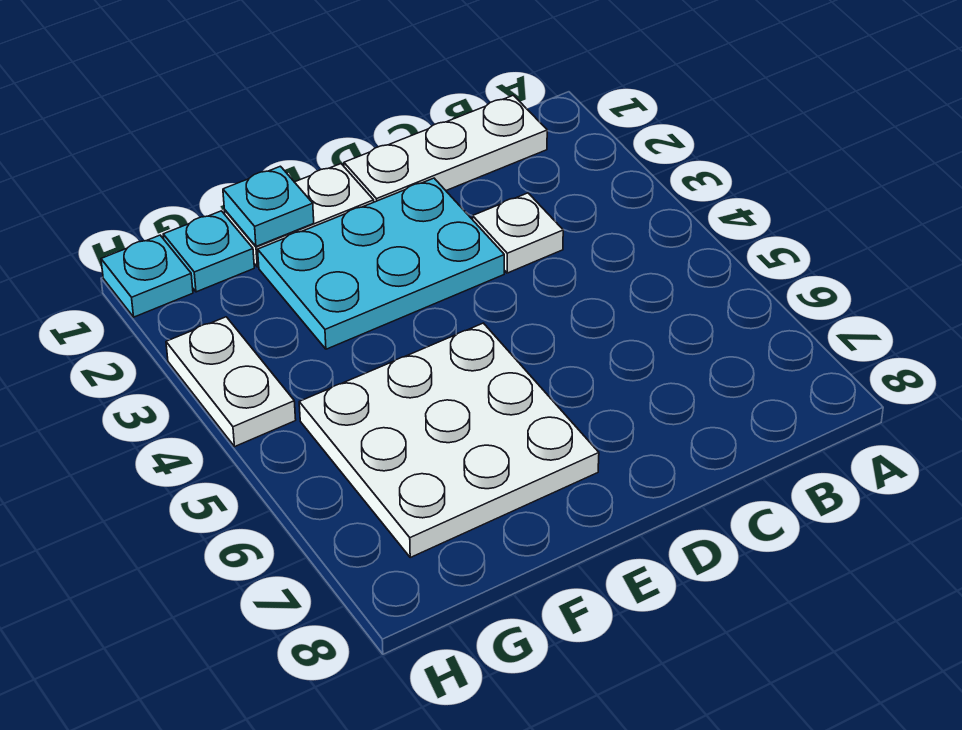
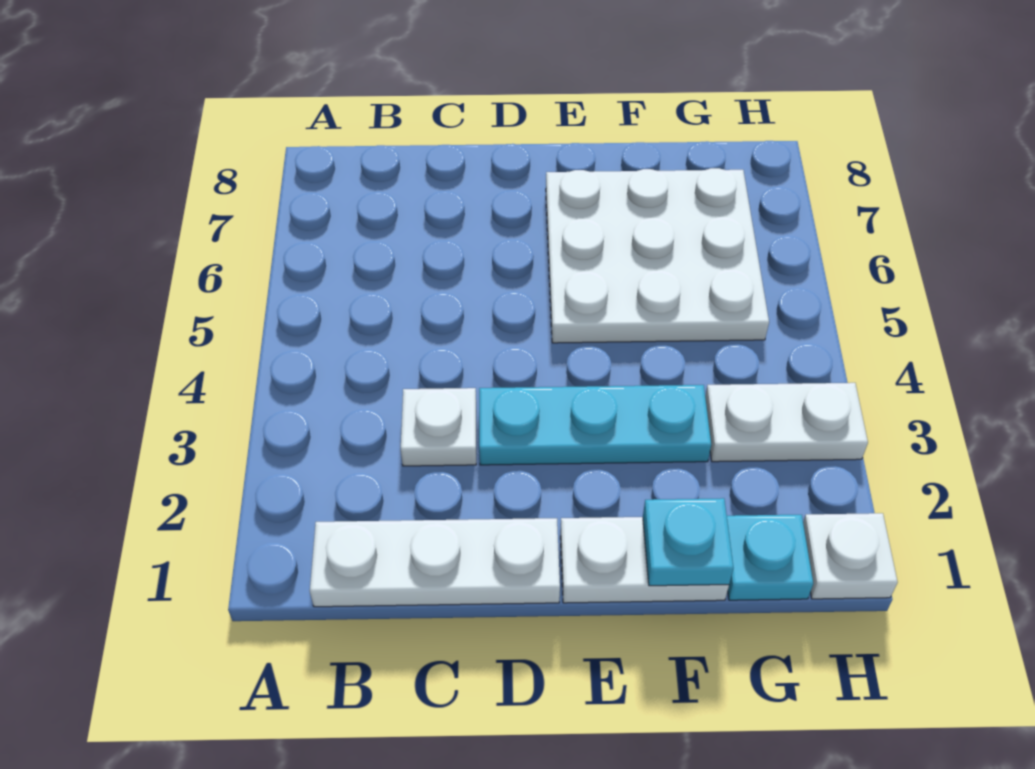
cyan 2x3 plate [258,178,504,349] -> cyan 1x3 plate [479,385,711,465]
cyan 1x1 plate [101,235,193,317] -> white 1x1 plate [803,513,898,599]
white 1x2 plate [166,317,296,446] -> white 1x2 plate turned to [705,383,868,462]

